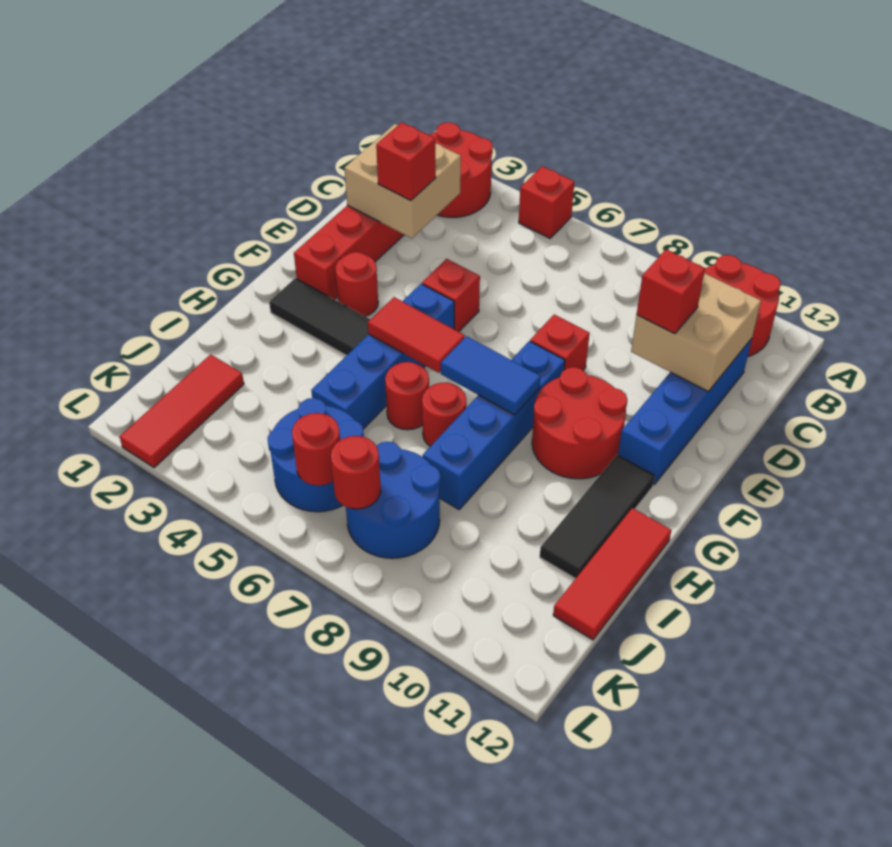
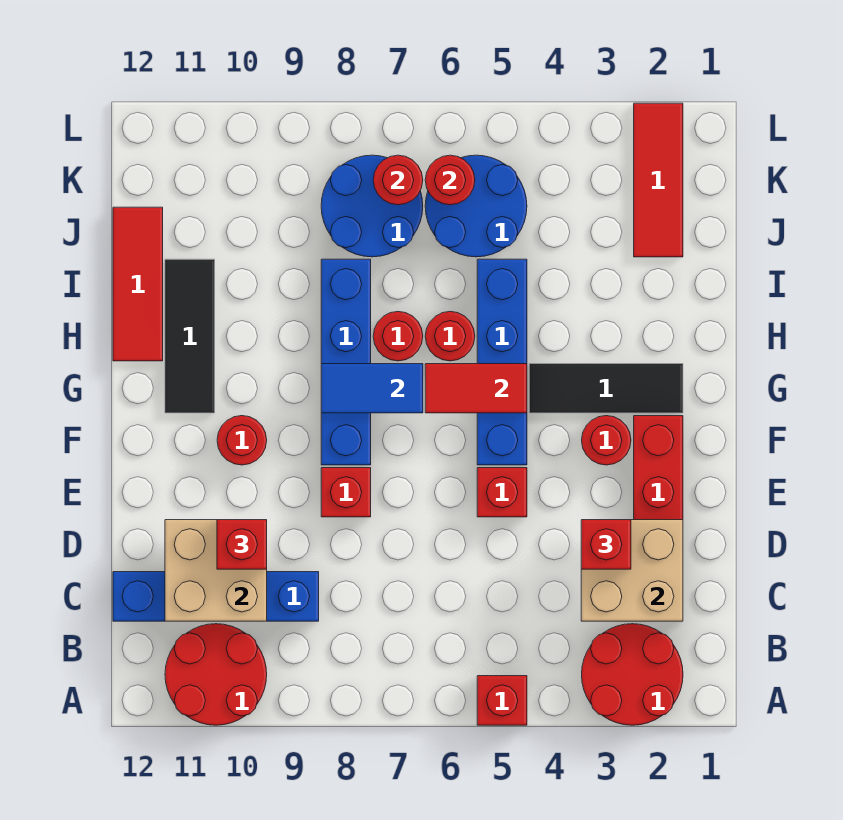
blue 1x4 brick [618,338,752,485] -> blue 1x4 brick turned to [113,572,319,621]
red 2x2 round brick [532,367,627,479] -> red 1x1 round brick [217,416,267,465]

